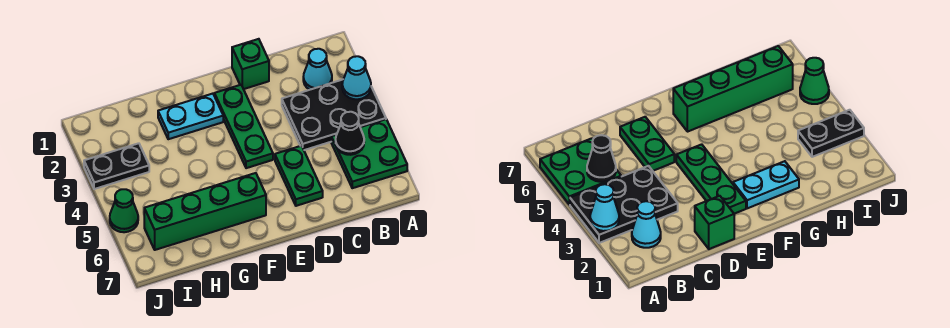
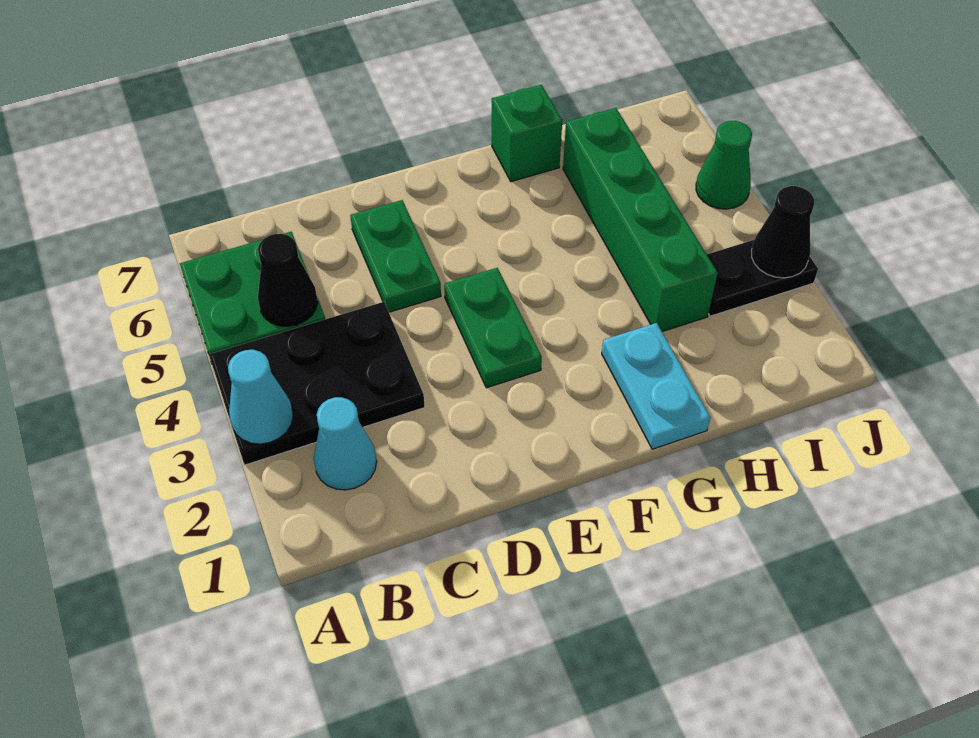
green 1x1 brick [232,39,269,89] -> green 1x1 brick moved to [492,85,562,182]
green 1x3 plate [214,85,273,168] -> green 1x2 plate [444,268,542,388]
cyan 1x2 plate [158,94,223,139] -> cyan 1x2 plate turned to [602,323,710,449]
green 1x4 brick [144,173,266,250] -> green 1x4 brick turned to [563,108,718,332]
none -> black 1x1 cone [751,186,814,278]

